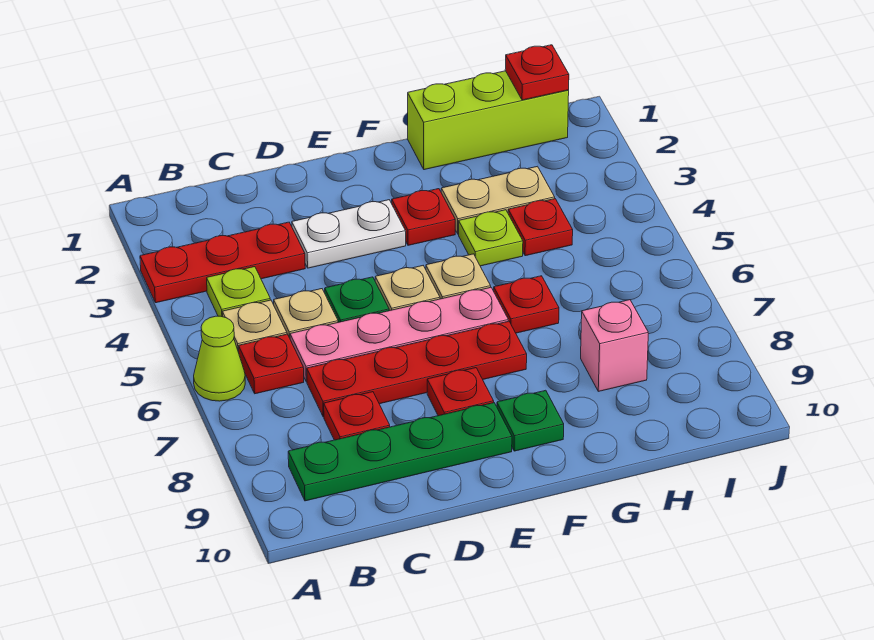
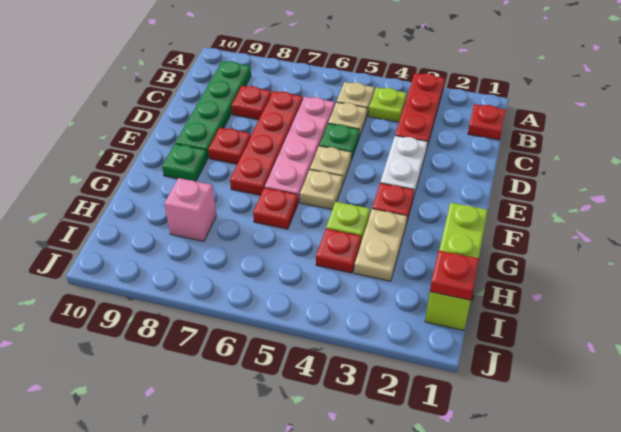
lime 1x1 cone [194,316,245,401] -> none
red 1x1 plate [239,334,304,394] -> red 1x1 plate moved to [468,104,506,140]

